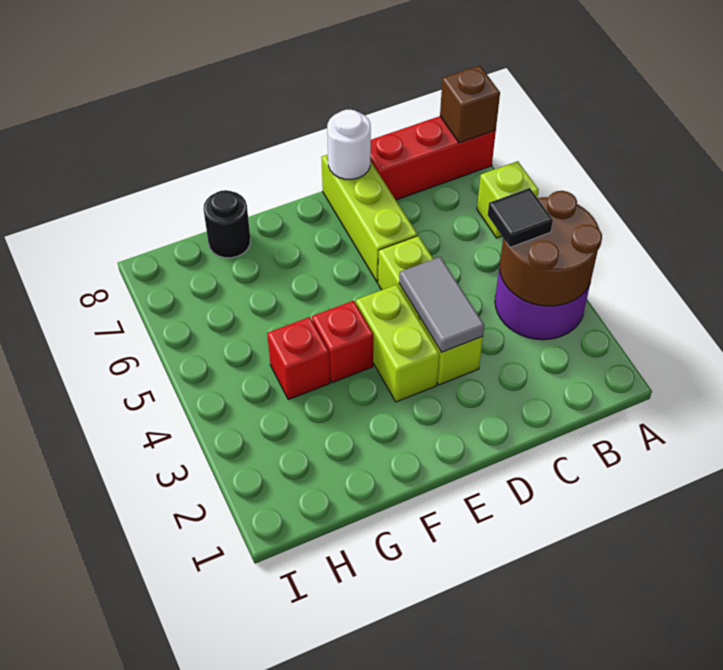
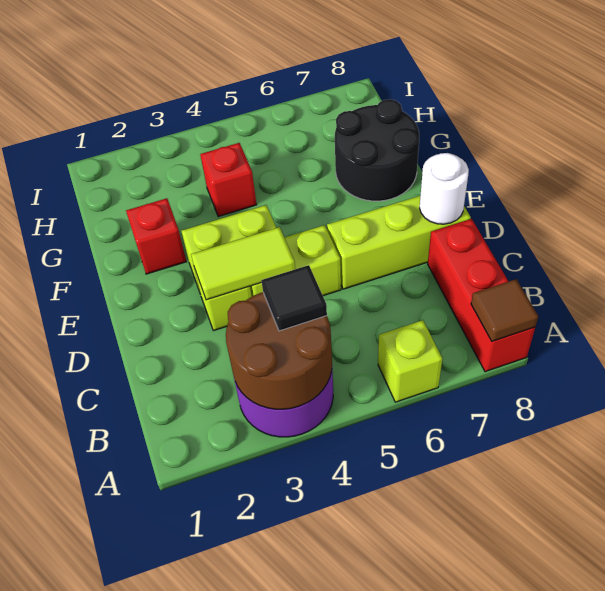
brown 1x1 brick [440,66,500,143] -> brown 1x1 tile [471,279,538,341]
grey 1x2 tile [399,257,484,352] -> lime 1x2 tile [191,227,295,300]
red 1x1 brick [312,301,373,383] -> red 1x1 brick moved to [126,198,186,274]
black 1x1 round brick [204,190,250,258] -> black 2x2 round brick [335,99,419,201]

